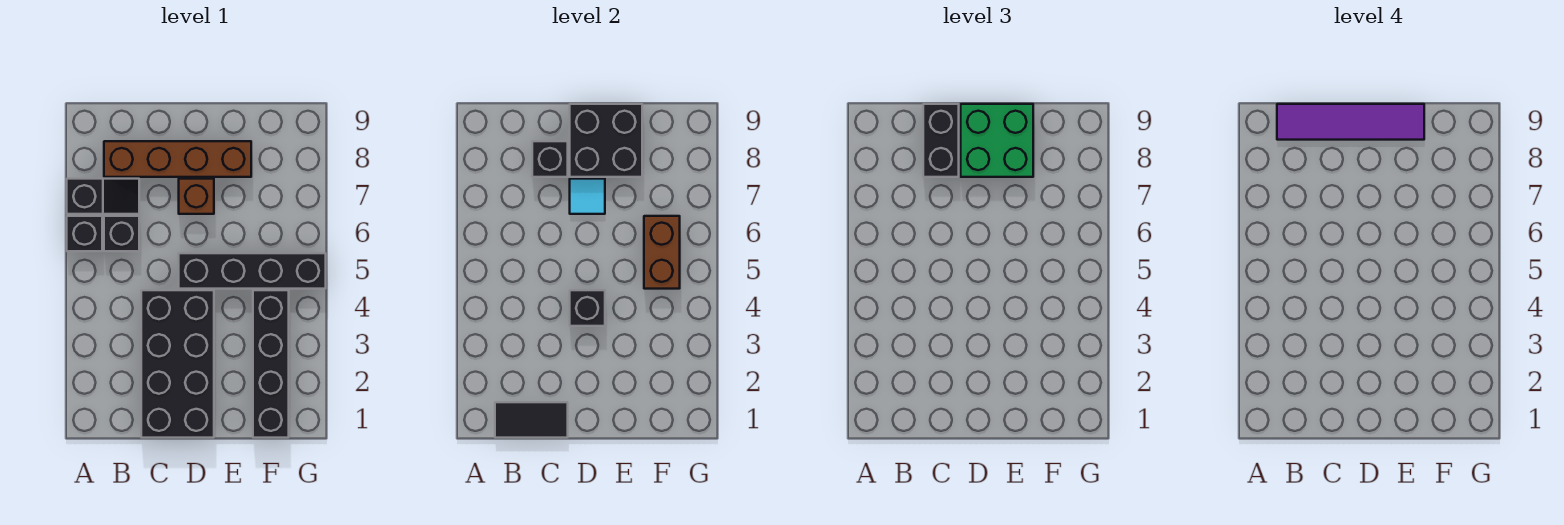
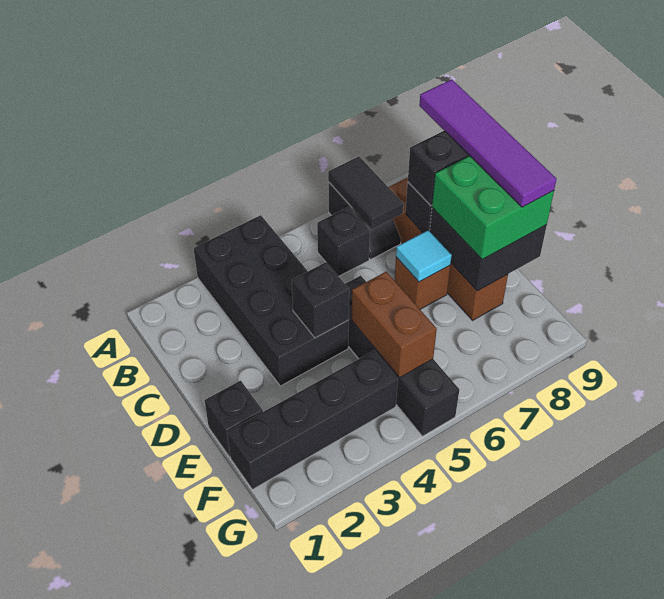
black 1x1 brick [67,216,102,251] -> black 1x1 brick moved to [205,381,263,457]
black 1x2 tile [495,402,568,438] -> black 1x2 tile moved to [328,157,403,229]
black 2x4 brick [141,290,214,438] -> black 2x4 brick turned to [194,215,349,386]
brown 1x2 brick [644,216,680,289] -> brown 1x2 brick turned to [352,272,437,378]

